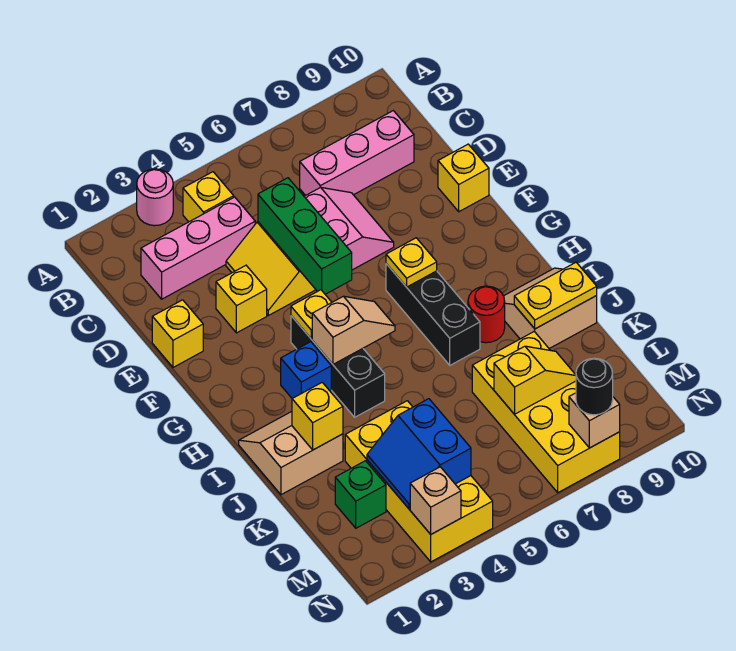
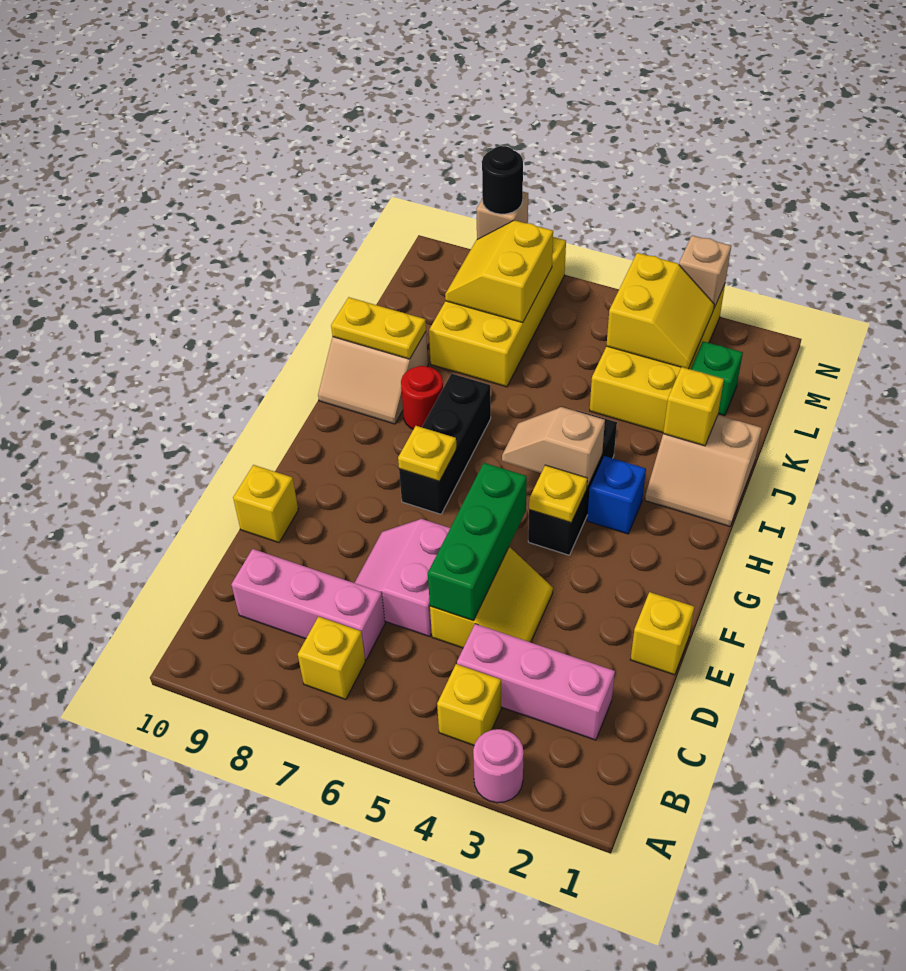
yellow 1x1 brick [216,266,267,333] -> yellow 1x1 brick moved to [298,617,365,699]
blue 2x2 slope [367,399,471,509] -> yellow 2x2 slope [606,253,714,369]
yellow 1x2 slope [494,346,576,414] -> yellow 2x2 slope [445,220,553,323]

